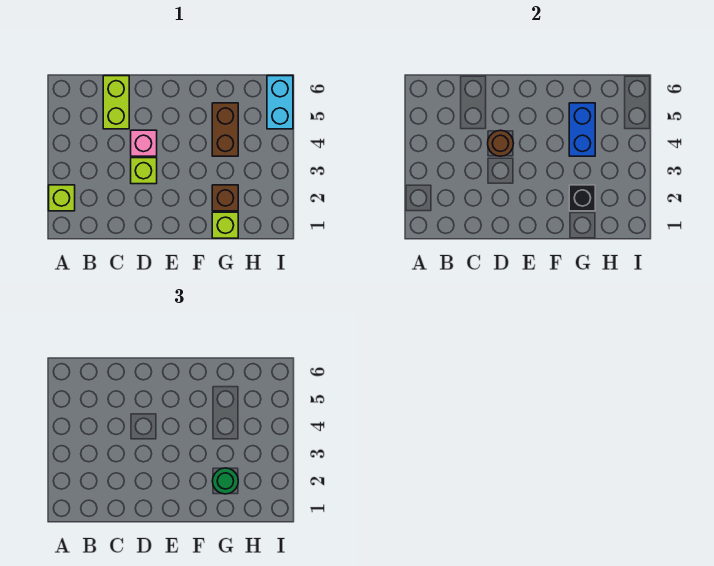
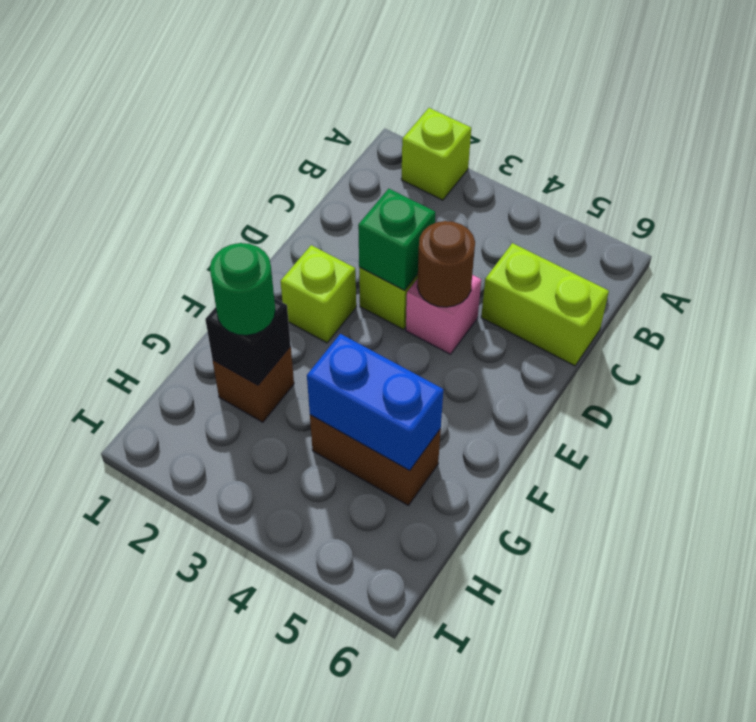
none -> green 1x1 brick [358,189,435,290]
lime 1x1 brick [212,212,238,238] -> lime 1x1 brick moved to [281,245,356,343]
cyan 1x2 brick [267,76,293,129] -> none

